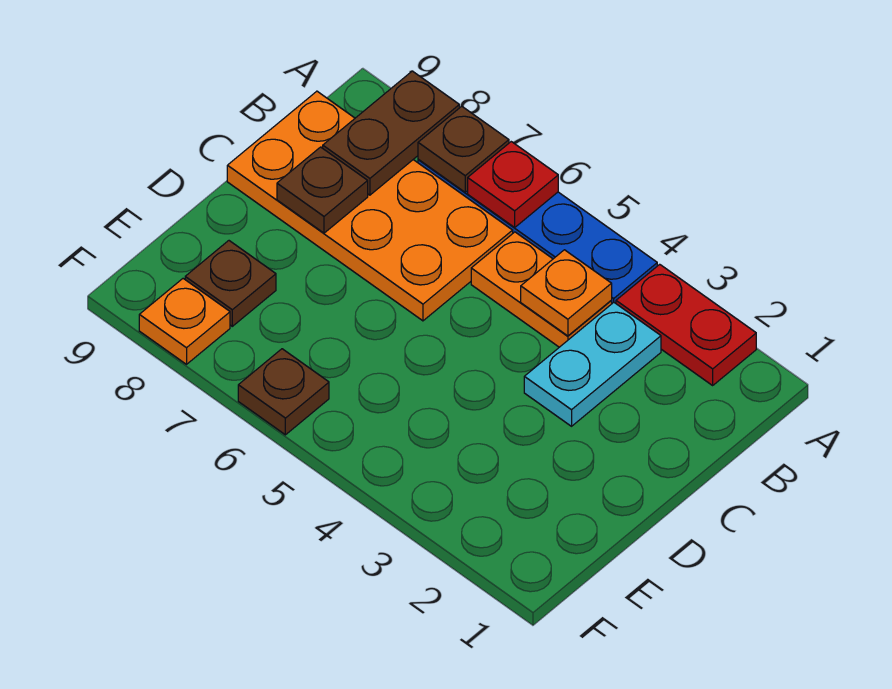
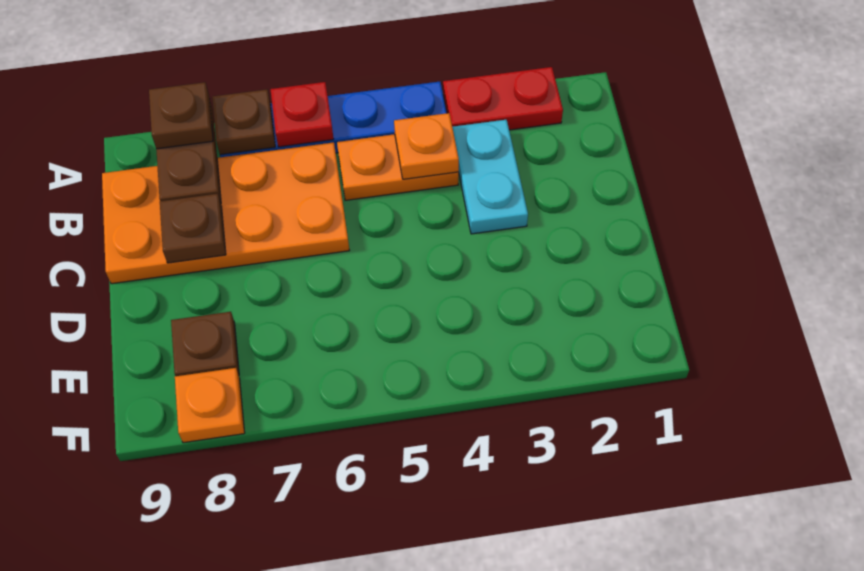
brown 1x1 plate [238,349,329,435] -> brown 1x1 plate moved to [149,82,213,149]

